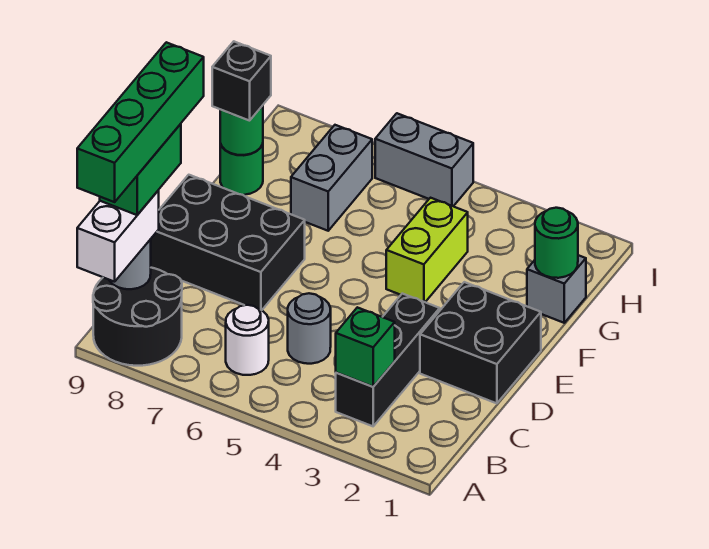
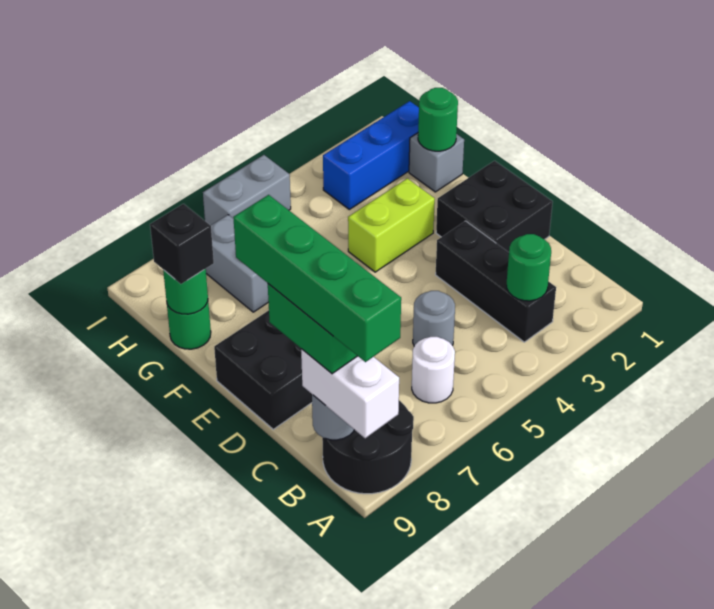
green 1x1 brick [336,307,395,387] -> green 1x1 round brick [507,234,551,301]
lime 1x2 brick [386,198,468,302] -> lime 1x2 brick turned to [348,178,435,272]
none -> blue 1x3 brick [323,101,419,209]

